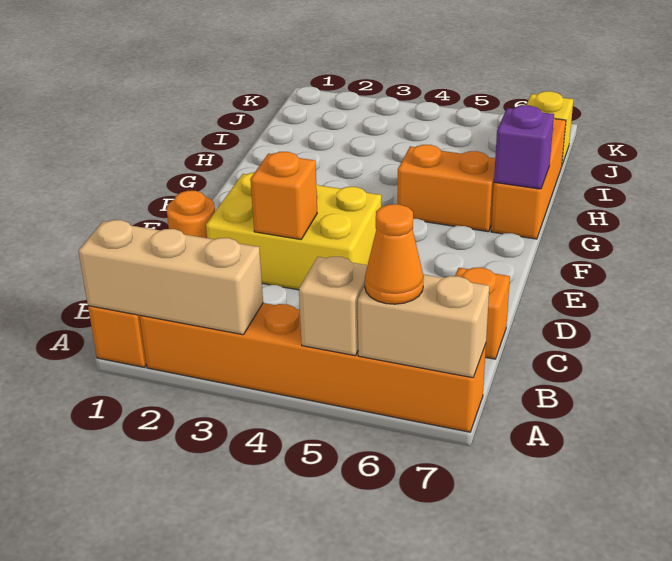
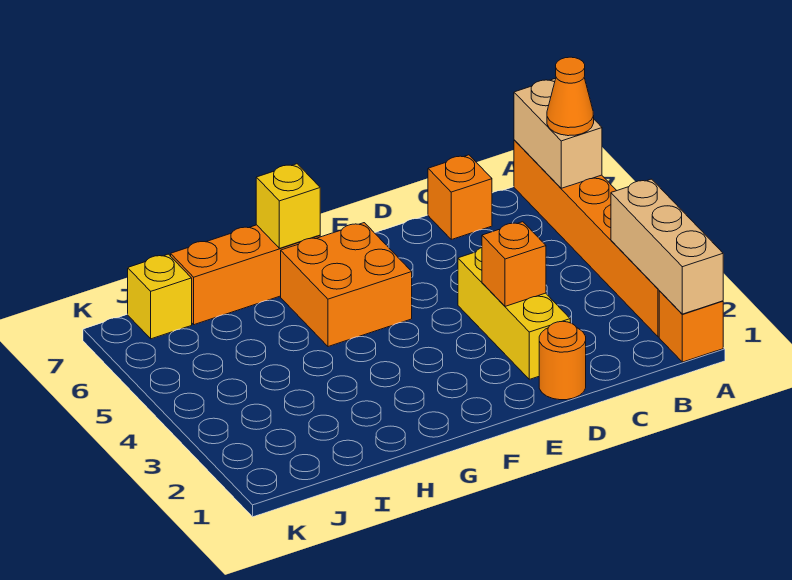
tan 1x1 brick [299,257,368,356] -> none
yellow 2x3 brick [206,172,381,290] -> yellow 1x3 brick [458,248,570,379]
orange 1x2 brick [398,145,495,232] -> orange 2x2 brick [281,223,412,347]
purple 1x1 brick [494,105,554,189] -> yellow 1x1 brick [256,164,320,248]

